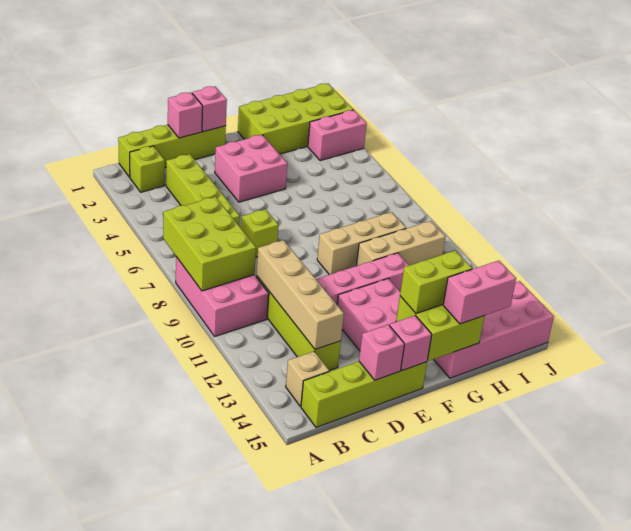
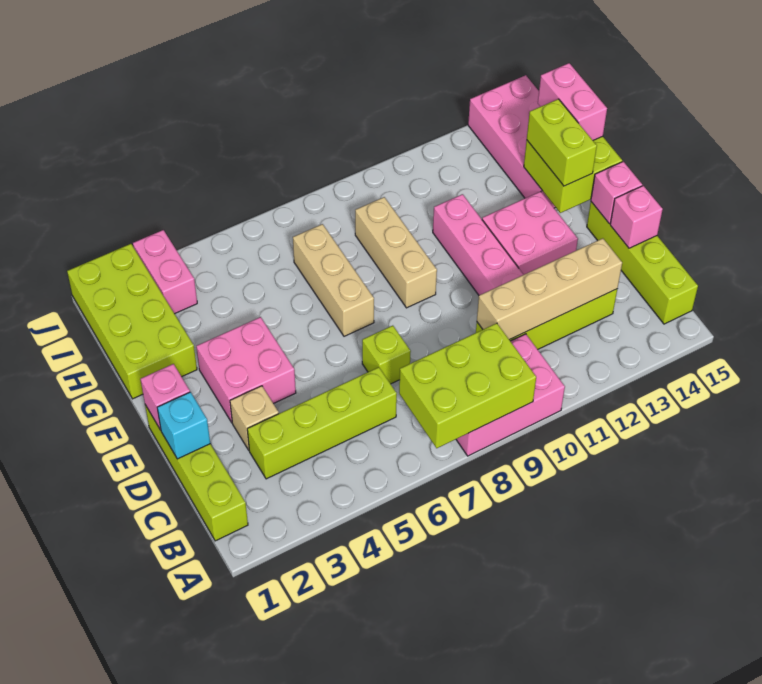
lime 1x1 brick [130,146,165,192] -> none
tan 1x1 brick [286,351,329,406] -> tan 1x1 brick moved to [230,386,279,450]
pink 1x1 brick [168,92,203,138] -> cyan 1x1 brick [157,392,210,459]
tan 1x3 brick [357,221,446,266] -> tan 1x3 brick moved to [293,224,374,336]

